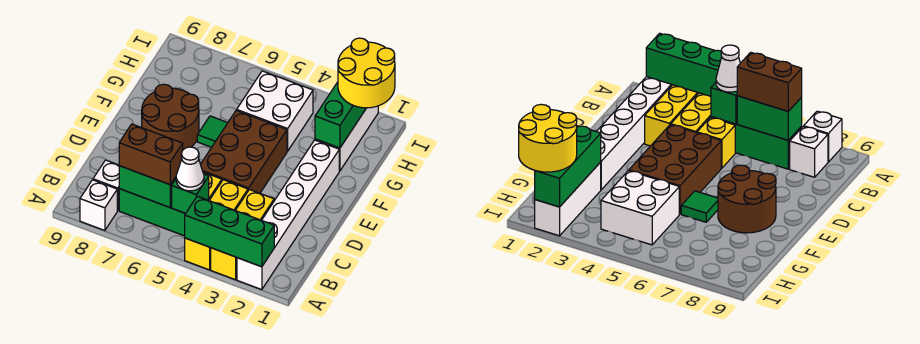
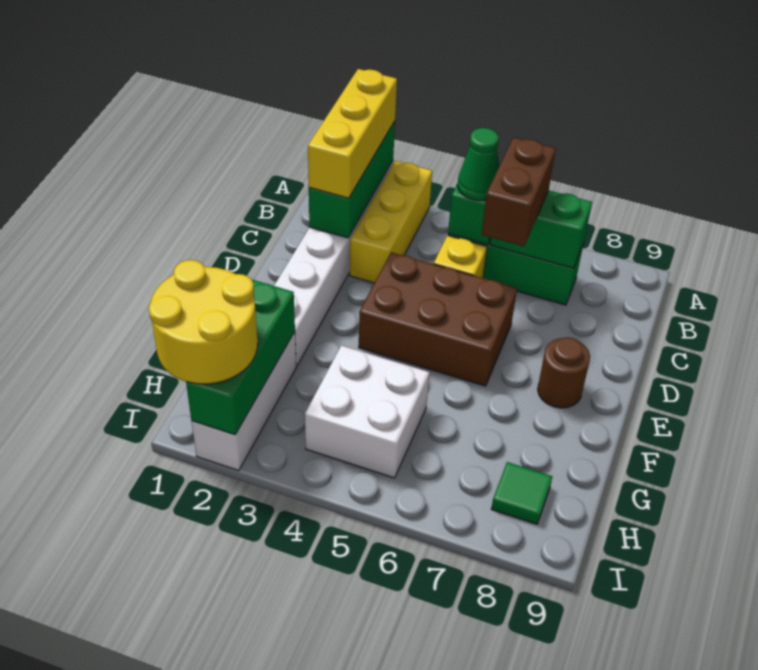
green 1x3 brick [185,196,274,267] -> green 1x3 brick turned to [309,121,395,238]
yellow 1x3 brick [185,180,248,270] -> yellow 1x3 brick moved to [308,69,397,198]
white 1x1 brick [80,180,117,231] -> none
white 1x1 cone [176,147,204,191] -> green 1x1 cone [458,128,499,201]
brown 1x2 brick [119,124,183,185] -> brown 1x2 brick turned to [482,137,556,246]
white 1x1 brick [93,160,119,211] -> none
brown 2x3 brick [200,110,287,193] -> brown 2x3 brick turned to [359,252,517,386]
brown 2x2 round brick [142,84,199,150] -> brown 1x1 round brick [538,337,590,408]
green 1x1 tile [197,116,228,147] -> green 1x1 tile moved to [491,462,552,524]

